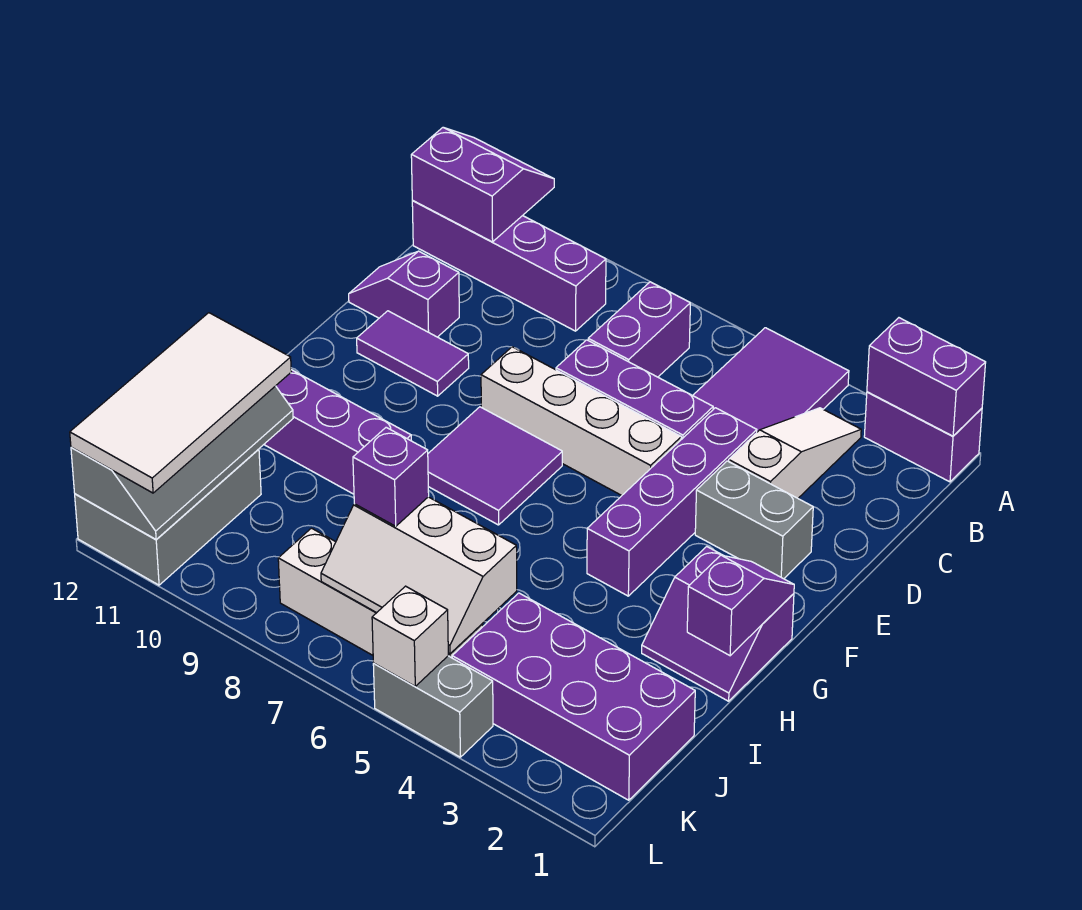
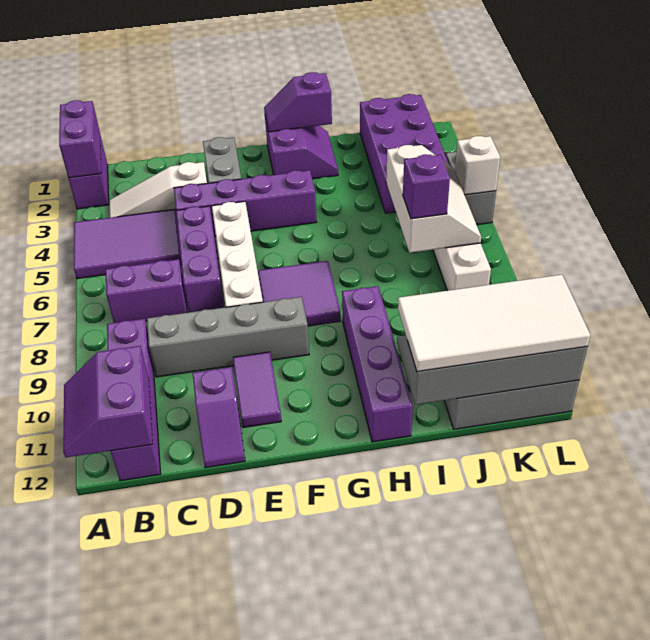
none -> grey 1x4 brick [147,297,309,377]

